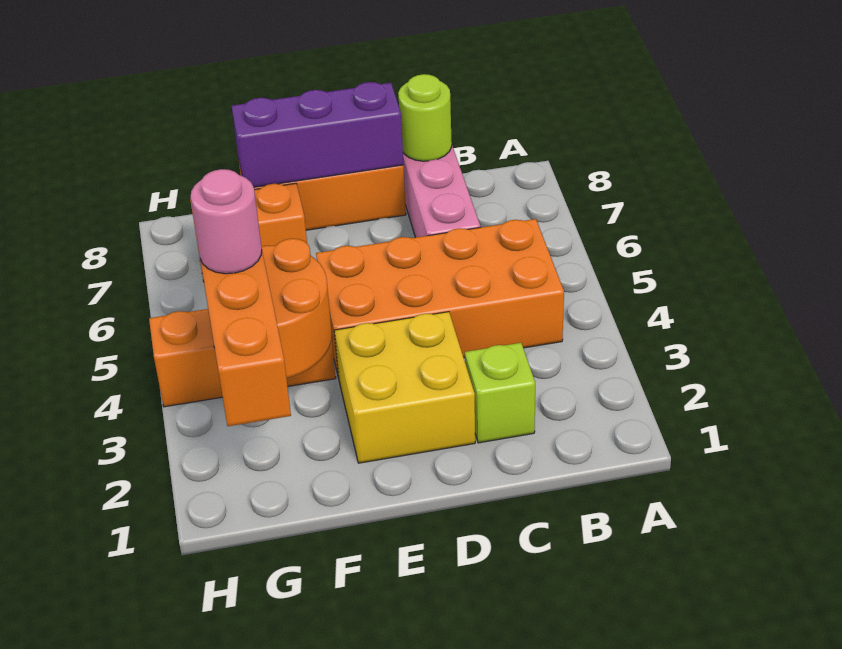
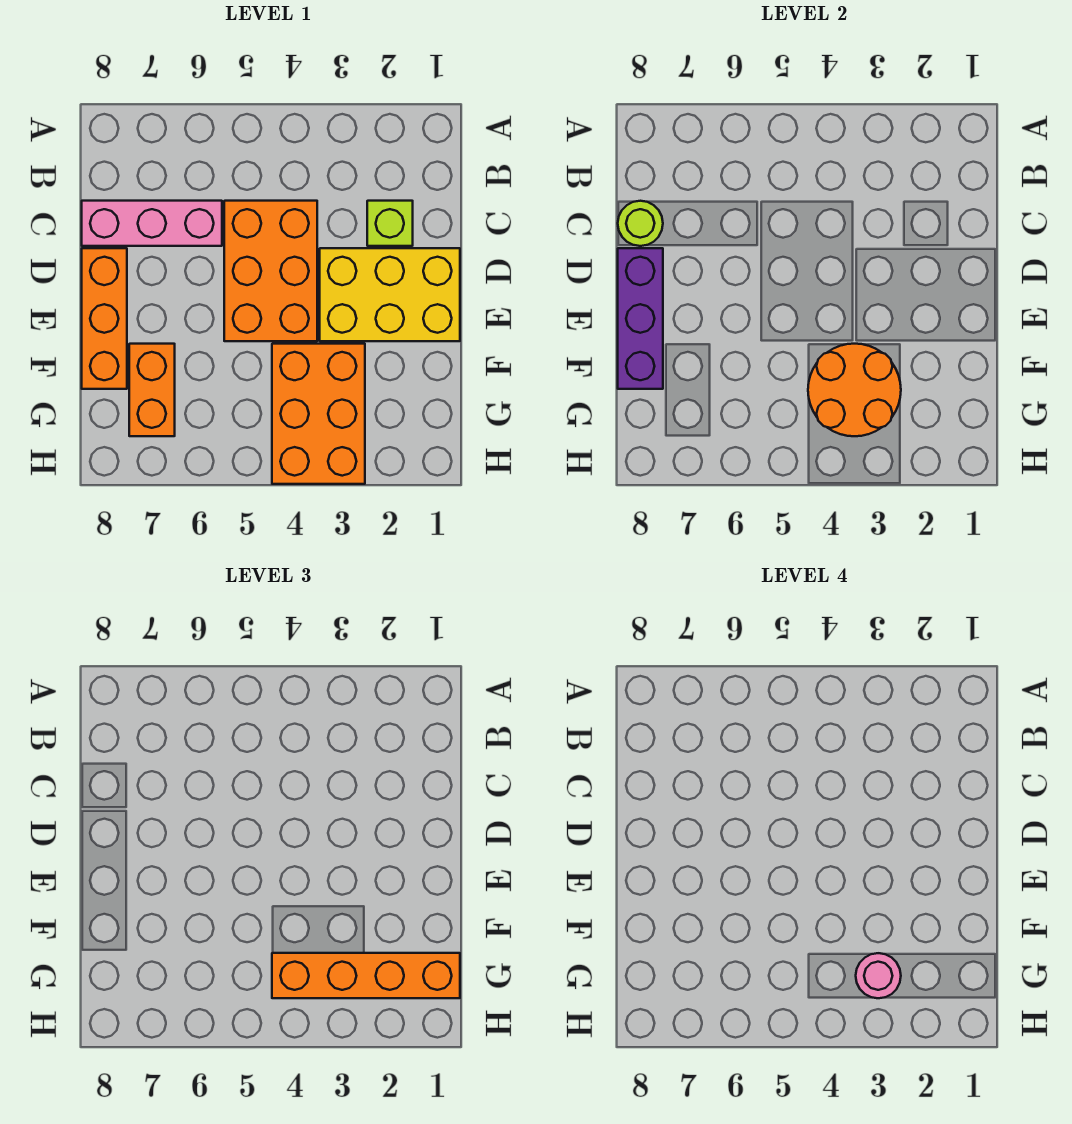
orange 2x4 brick [316,219,564,378] -> orange 2x3 brick [224,201,317,341]
yellow 2x2 brick [334,312,475,463] -> yellow 2x3 brick [320,248,460,341]
orange 1x3 brick [149,309,336,407] -> orange 2x3 brick [272,344,365,484]

